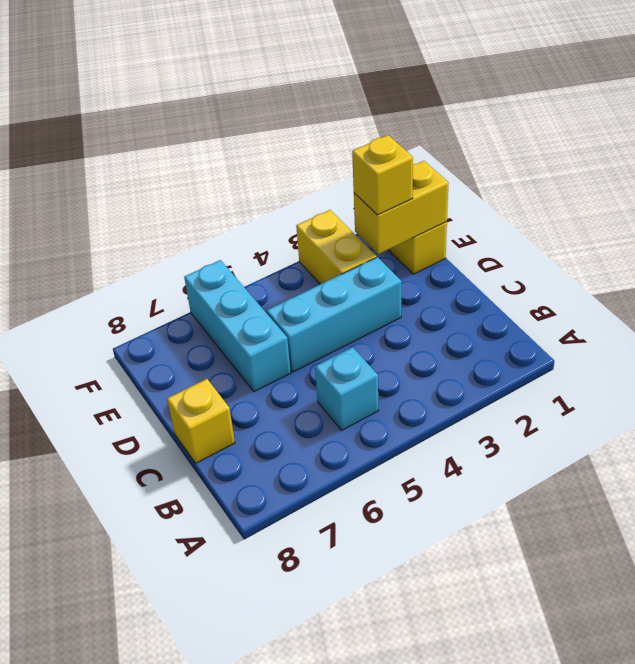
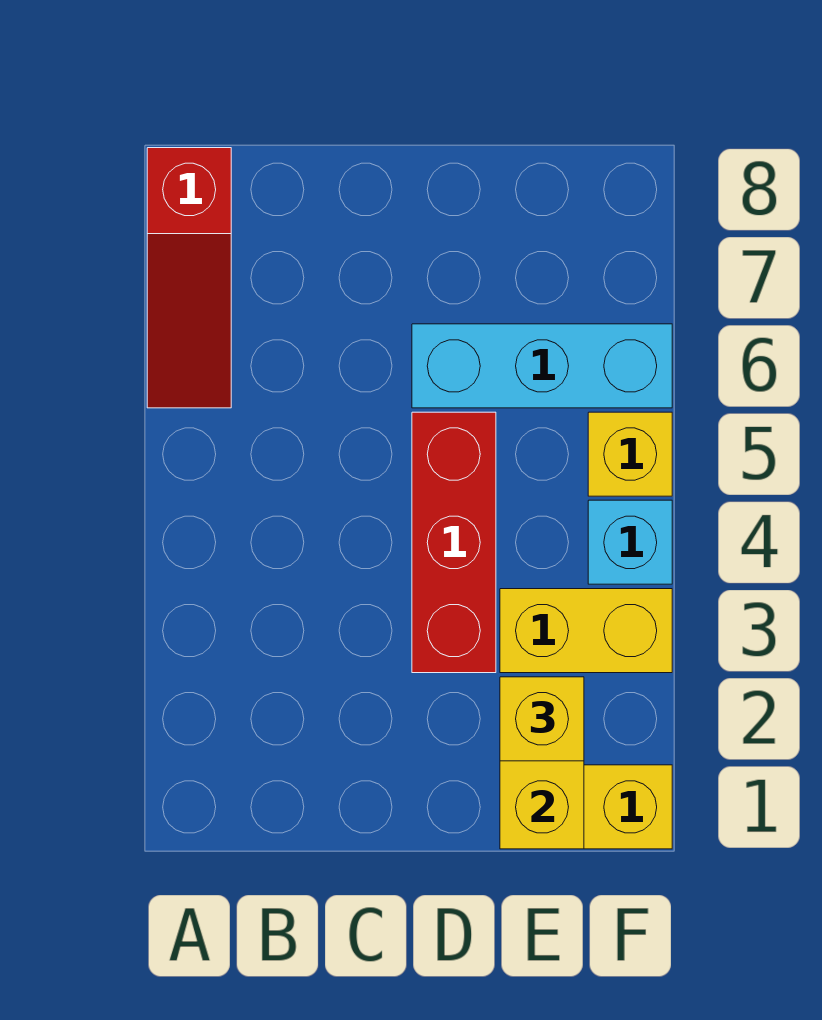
none -> red 1x3 slope [147,148,231,408]
cyan 1x1 brick [315,347,379,430] -> cyan 1x1 brick moved to [588,500,672,584]
yellow 1x1 brick [167,379,235,463] -> yellow 1x1 brick moved to [588,412,672,496]
cyan 1x3 brick [267,257,401,372] -> red 1x3 brick [412,412,496,673]

